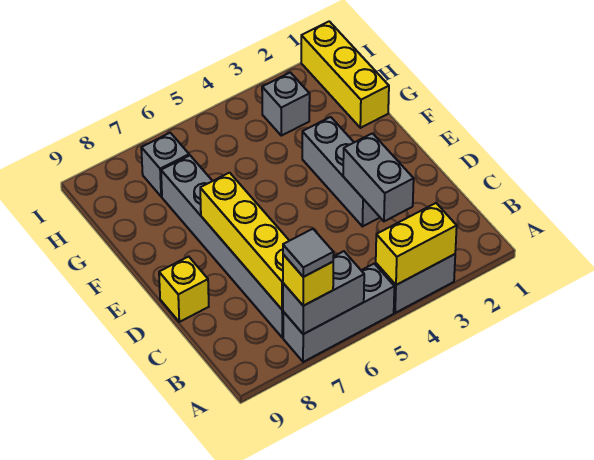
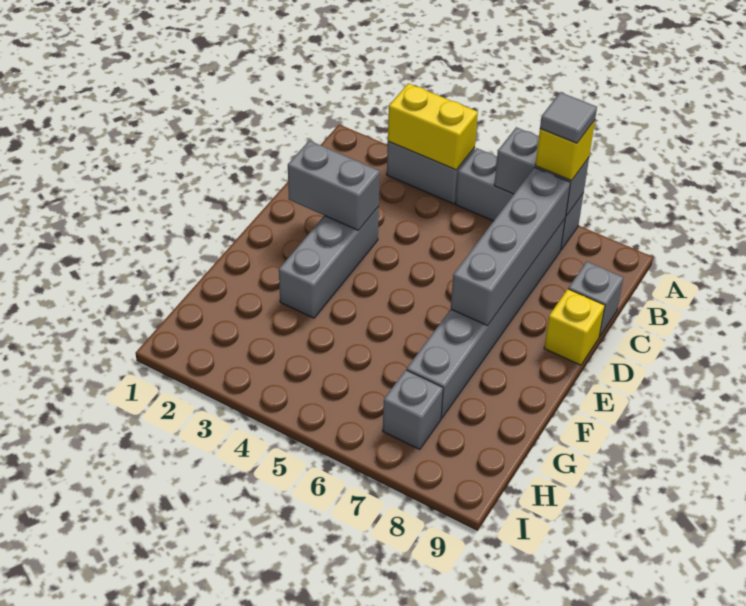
yellow 1x4 brick [200,173,289,310] -> grey 1x4 brick [451,168,570,326]
grey 1x2 brick [343,133,414,221] -> grey 1x2 brick turned to [288,141,380,230]
yellow 1x3 brick [301,21,389,128] -> none
grey 1x1 brick [262,72,310,136] -> grey 1x1 brick moved to [568,262,624,337]

